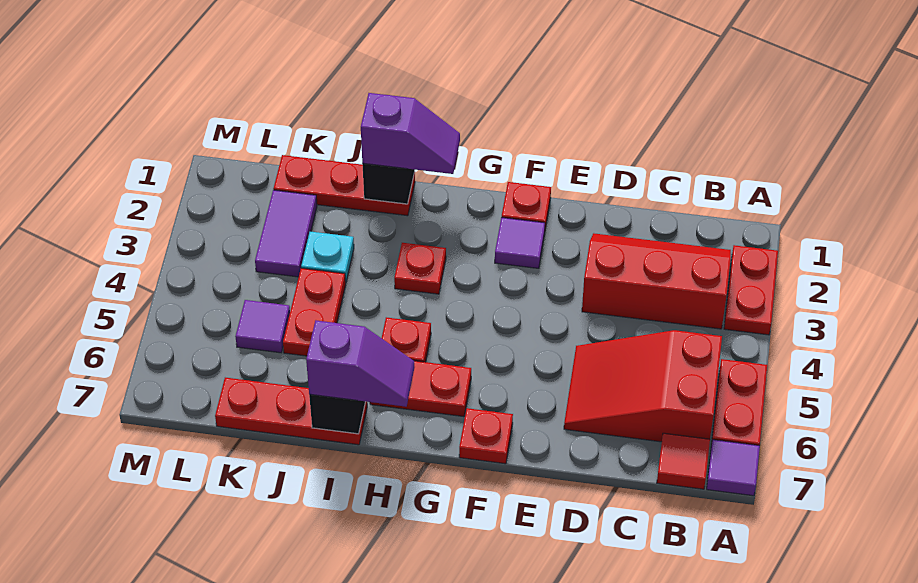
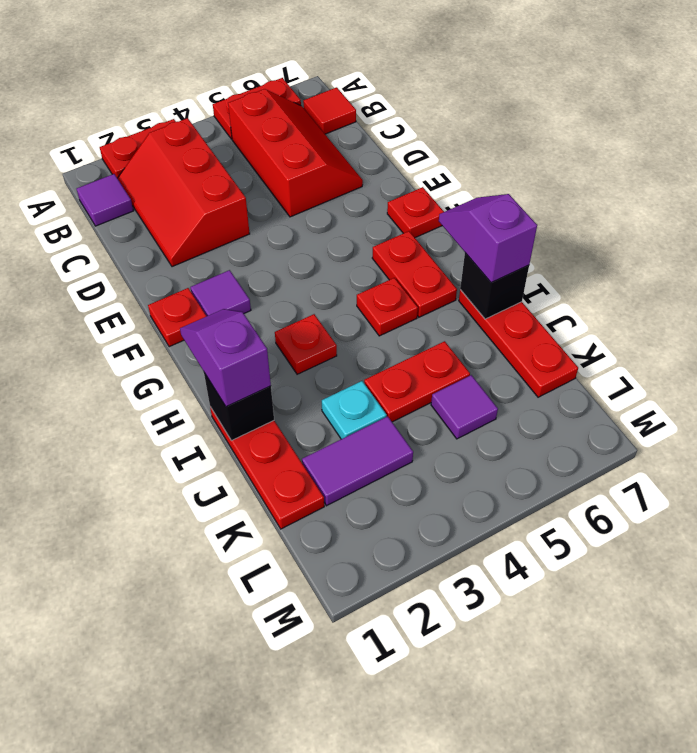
purple 1x1 tile [707,440,760,496] -> purple 1x1 tile moved to [77,174,133,226]
red 2x3 slope [564,330,722,442] -> red 2x3 slope turned to [228,89,363,217]

